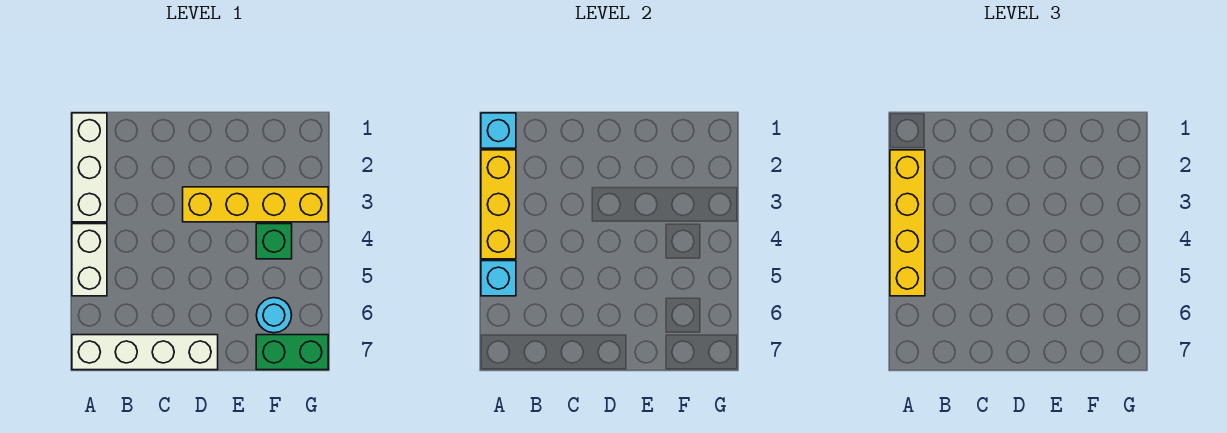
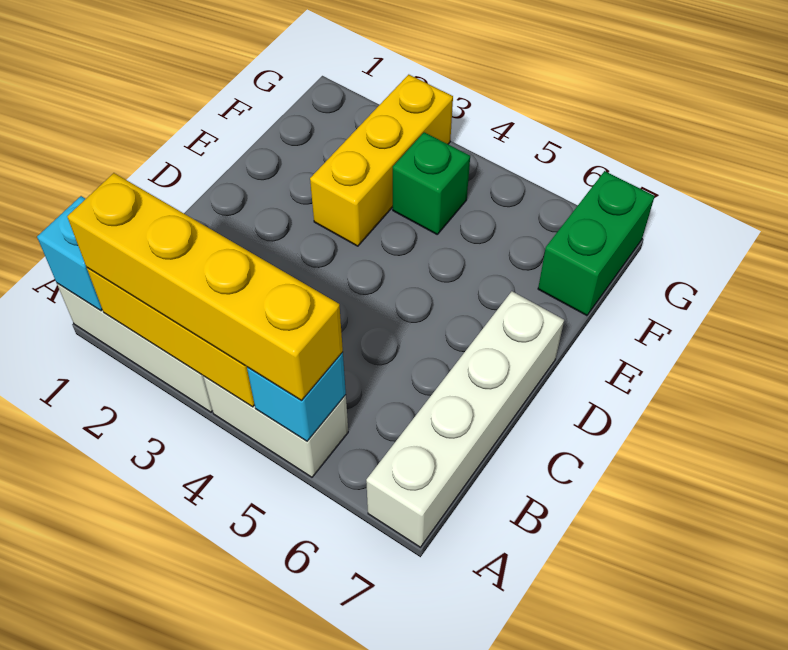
yellow 1x4 brick [183,187,328,222] -> yellow 1x3 brick [310,75,453,246]
cyan 1x1 round brick [256,298,292,333] -> none

